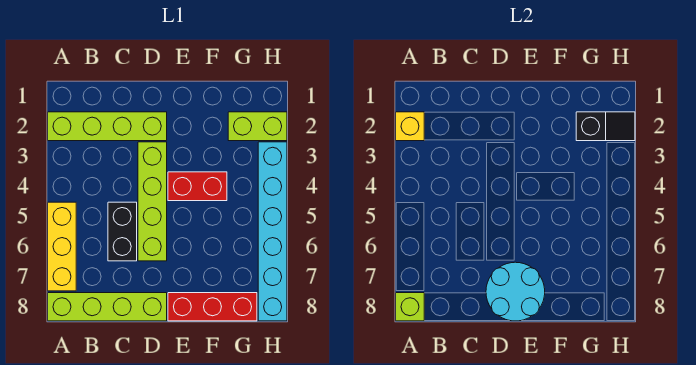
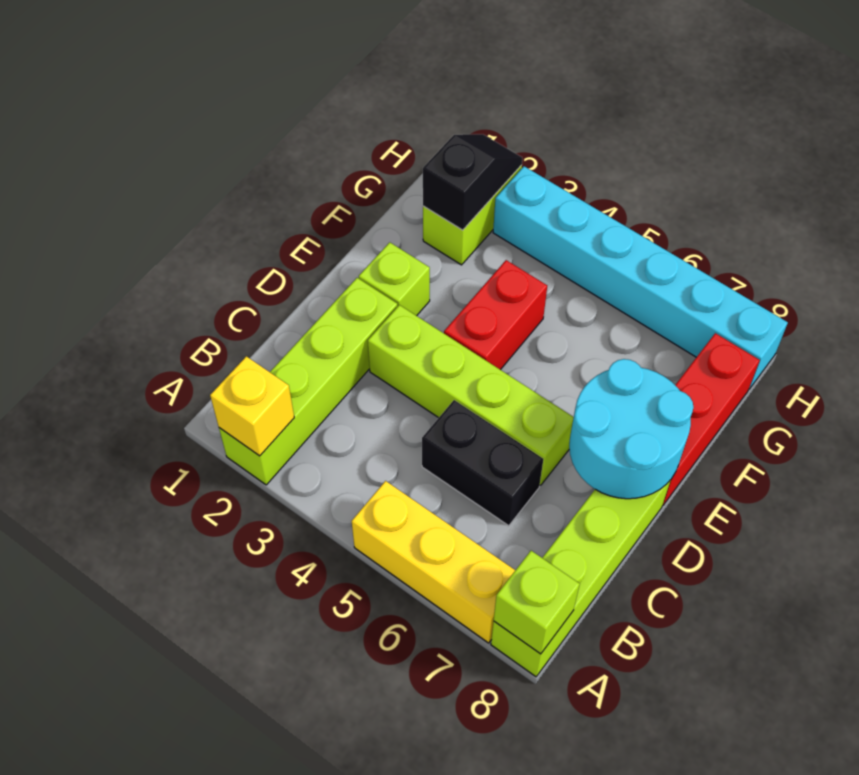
none -> lime 1x1 brick [359,242,430,316]

